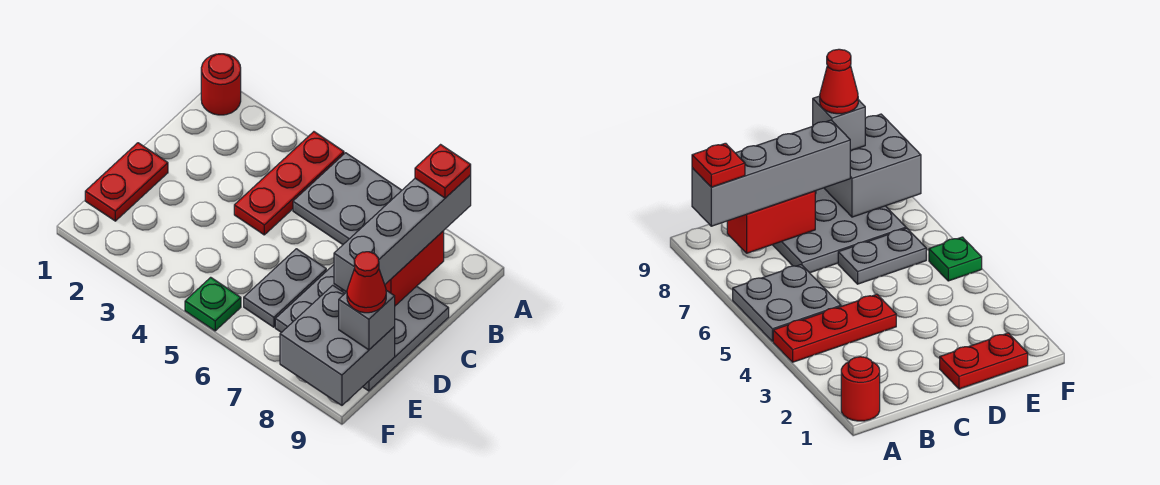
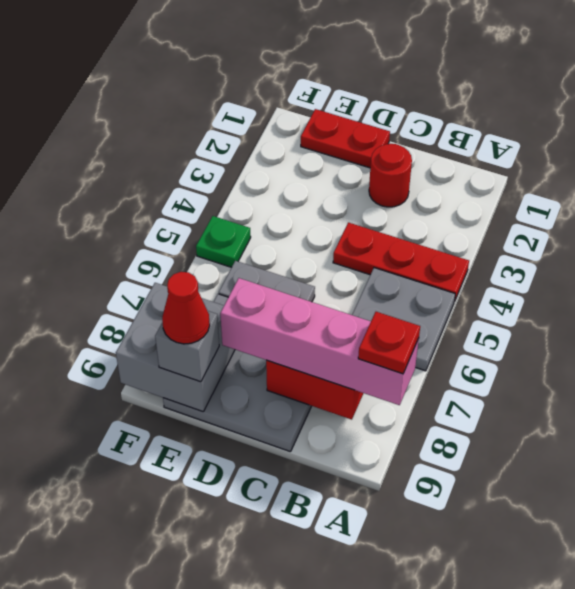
red 1x1 round brick [201,54,241,115] -> red 1x1 round brick moved to [369,144,412,207]
grey 1x4 brick [334,175,471,292] -> pink 1x4 brick [220,278,419,405]

